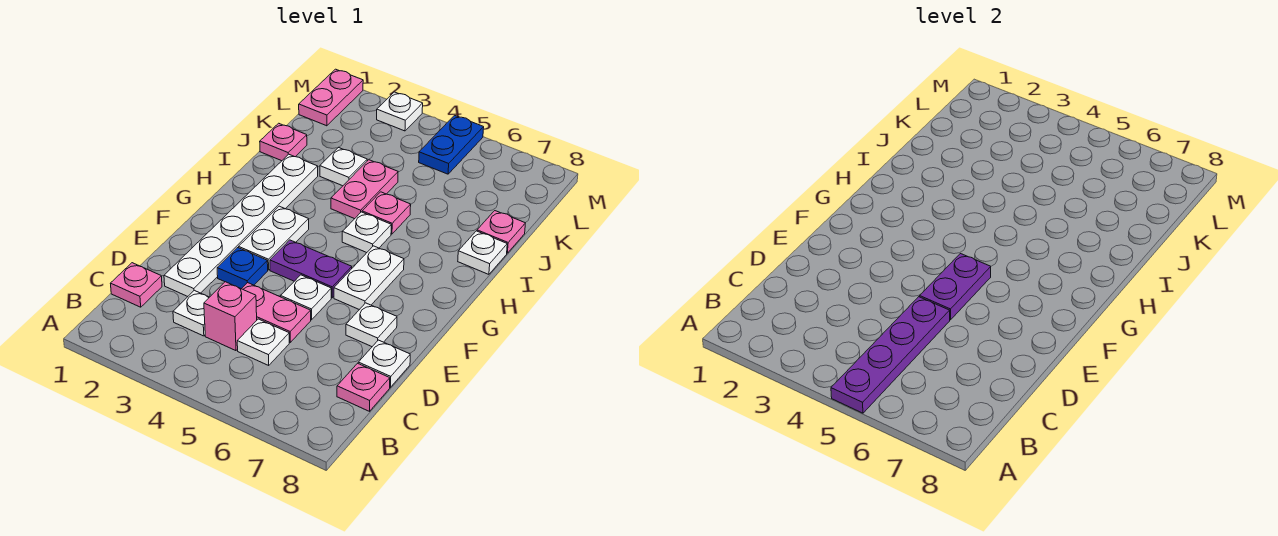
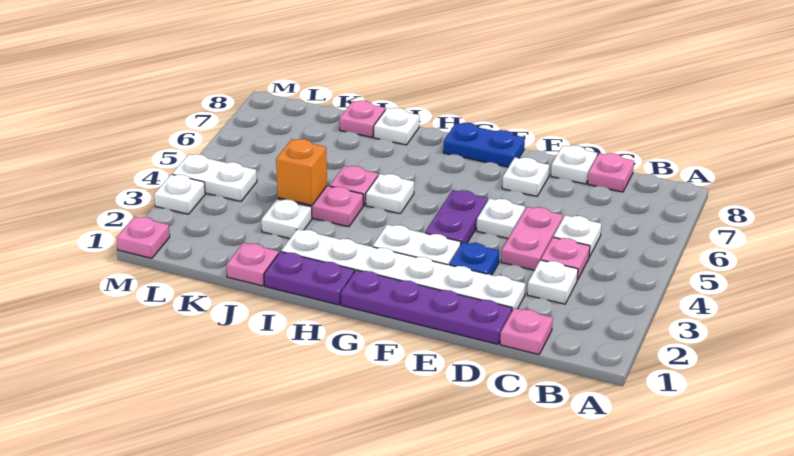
purple 1x4 plate [831,297,950,413] -> purple 1x4 plate moved to [341,270,512,344]
pink 1x1 brick [204,282,257,351] -> pink 1x1 plate [541,237,590,280]
purple 1x2 plate [920,254,991,320] -> purple 1x2 plate moved to [264,252,354,305]
white 1x2 plate [334,246,404,310] -> white 1x2 plate moved to [172,154,257,201]
none -> orange 1x1 brick [276,139,327,205]
pink 1x2 plate [299,69,363,126] -> pink 1x1 plate [116,217,170,258]
blue 1x2 plate [419,115,484,174] -> blue 1x2 plate moved to [443,123,525,167]

